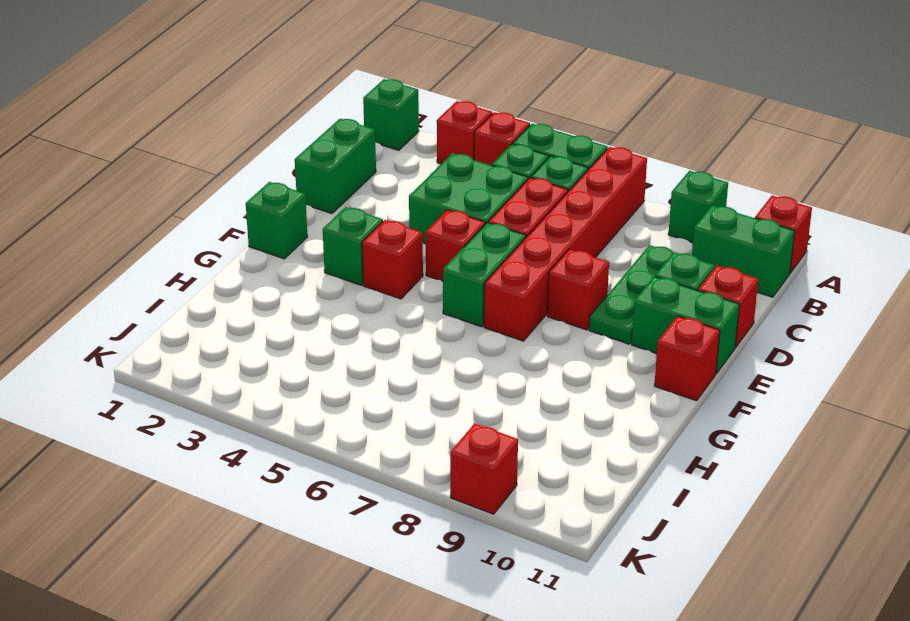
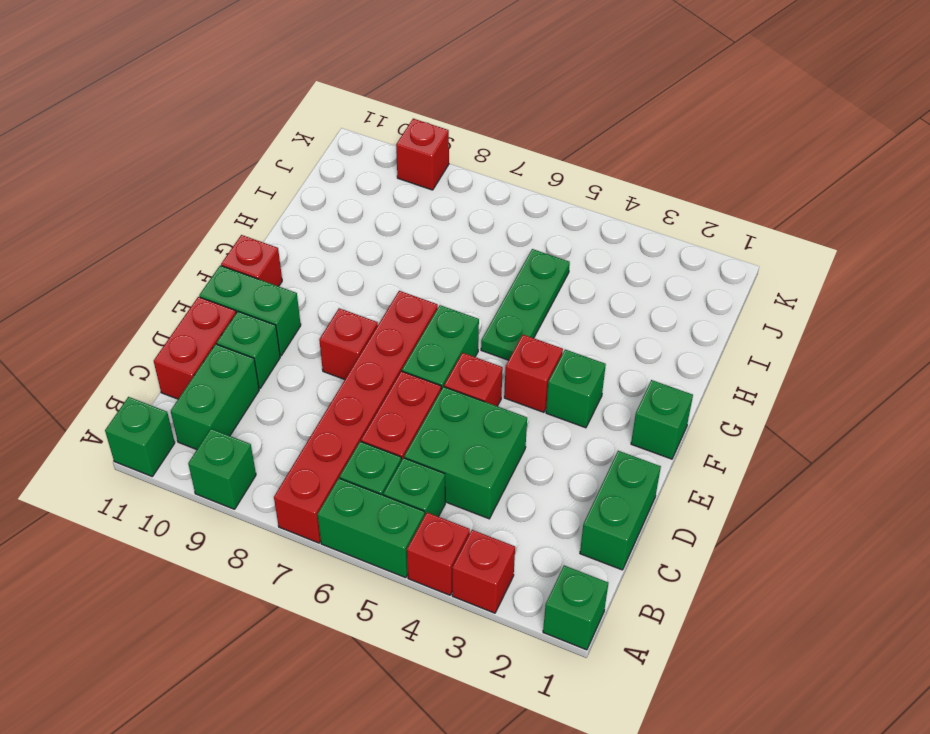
red 1x1 brick [755,196,812,273] -> green 1x1 brick [105,397,175,476]
green 1x2 brick [692,205,795,297] -> green 1x2 brick turned to [171,344,259,450]
green 1x3 plate [589,245,673,344] -> green 1x3 plate moved to [481,249,570,360]
red 1x1 brick [698,266,758,347] -> red 1x2 brick [154,297,236,399]

